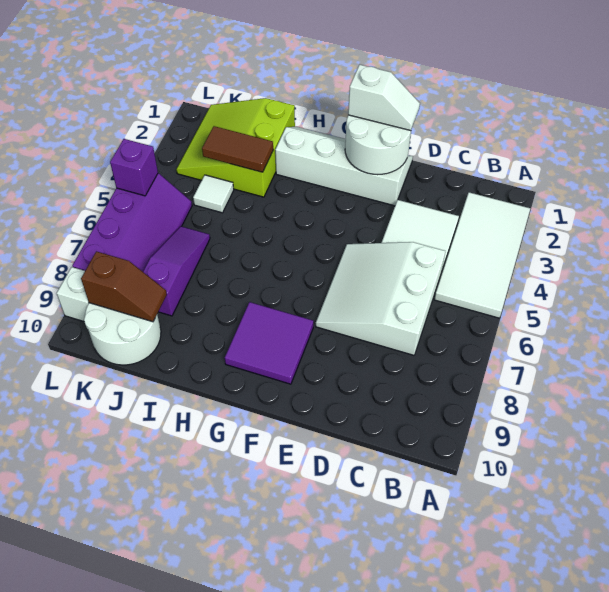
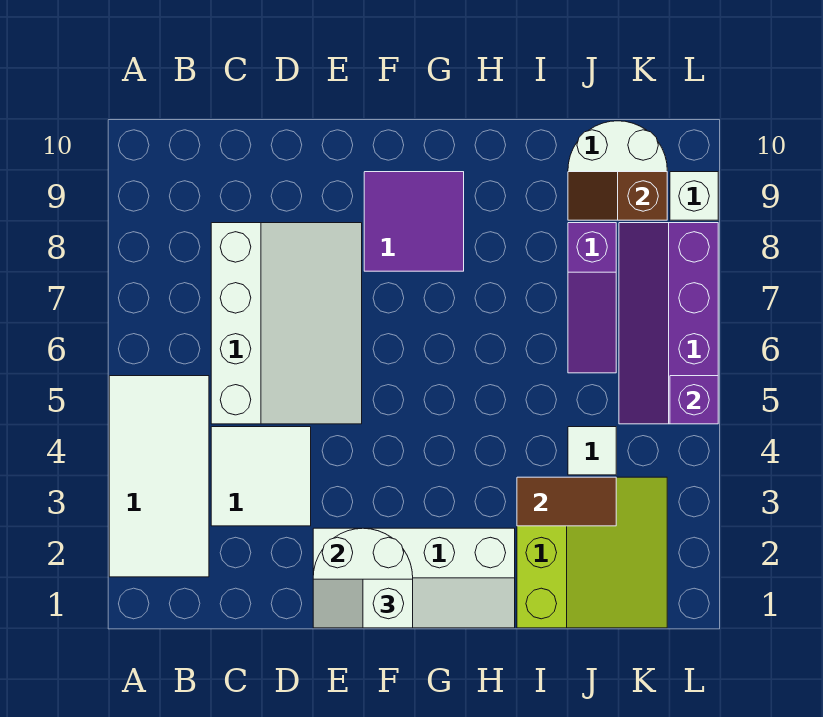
white 3x3 slope [316,242,445,355] -> white 3x4 slope [211,223,362,424]

